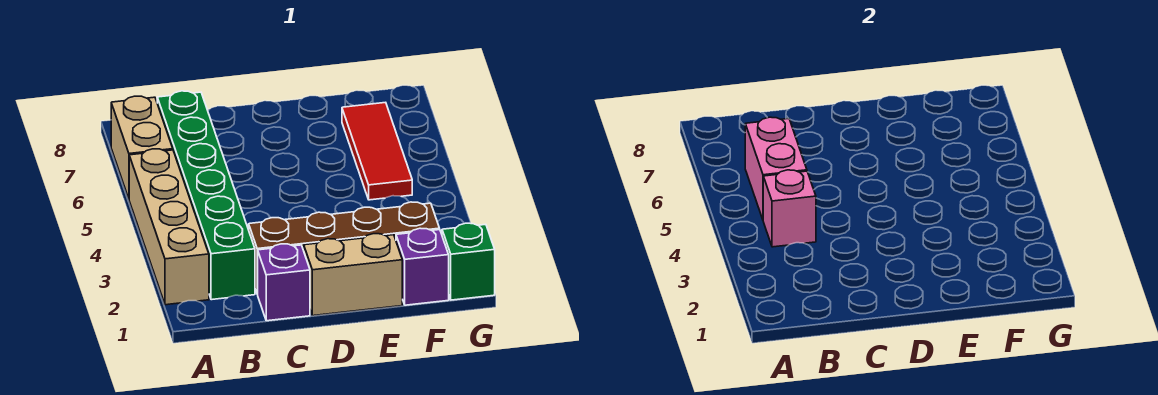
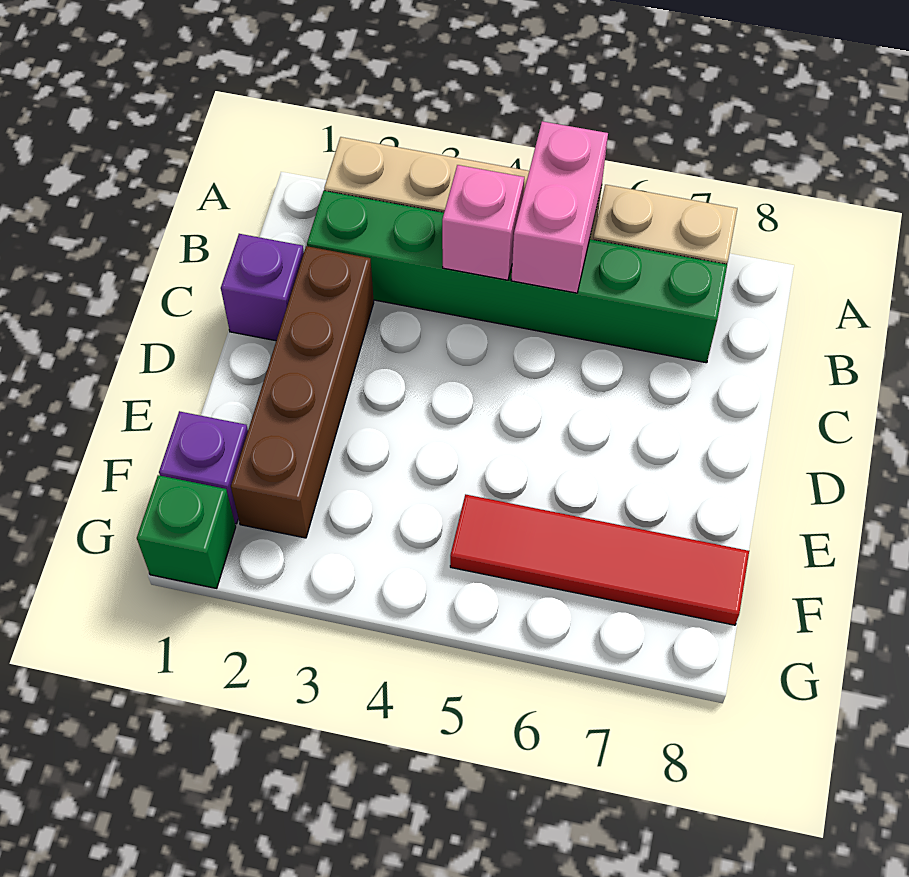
pink 1x2 brick [745,117,807,219] -> pink 1x2 brick turned to [511,121,608,293]
tan 1x2 brick [304,234,402,316] -> none
red 1x3 tile [342,102,412,200] -> red 1x4 tile [450,494,749,625]

